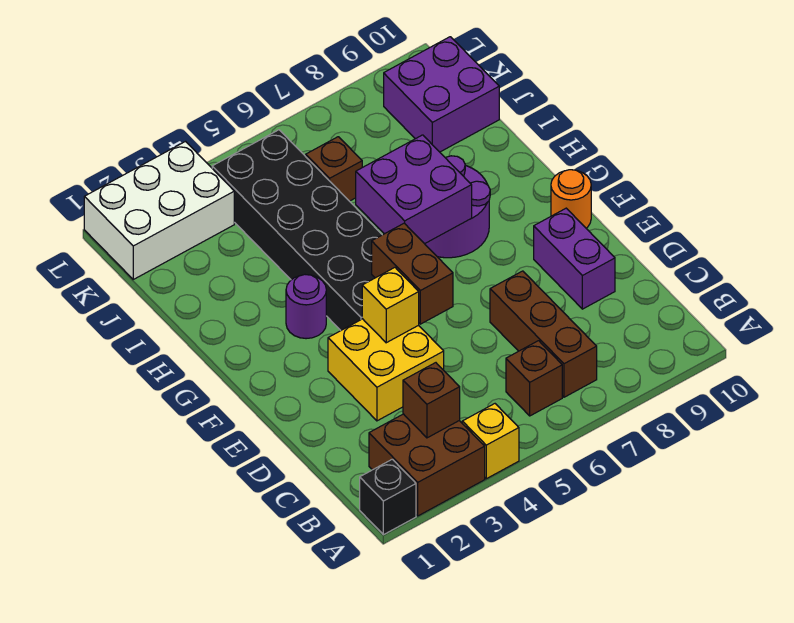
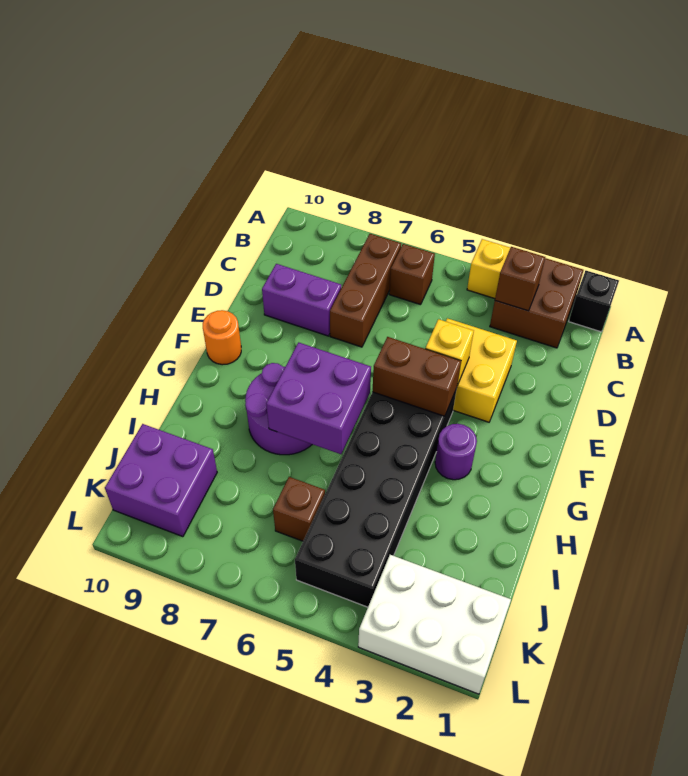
purple 1x2 brick [534,208,615,309] -> purple 1x2 brick turned to [262,264,341,336]
brown 1x2 brick [372,223,453,324] -> brown 1x2 brick turned to [372,337,461,416]

